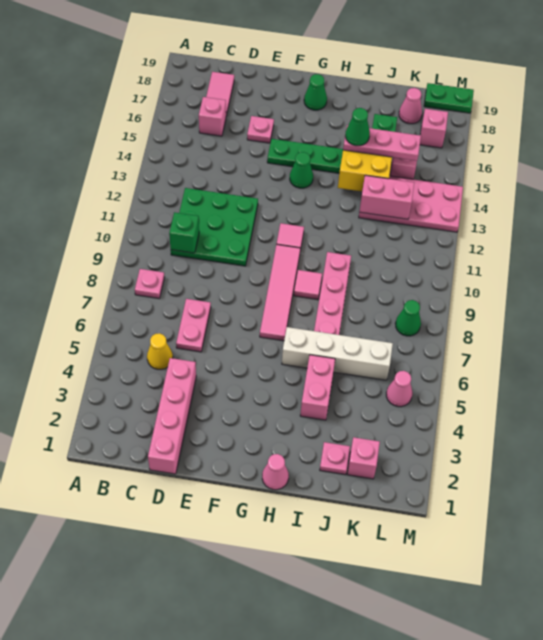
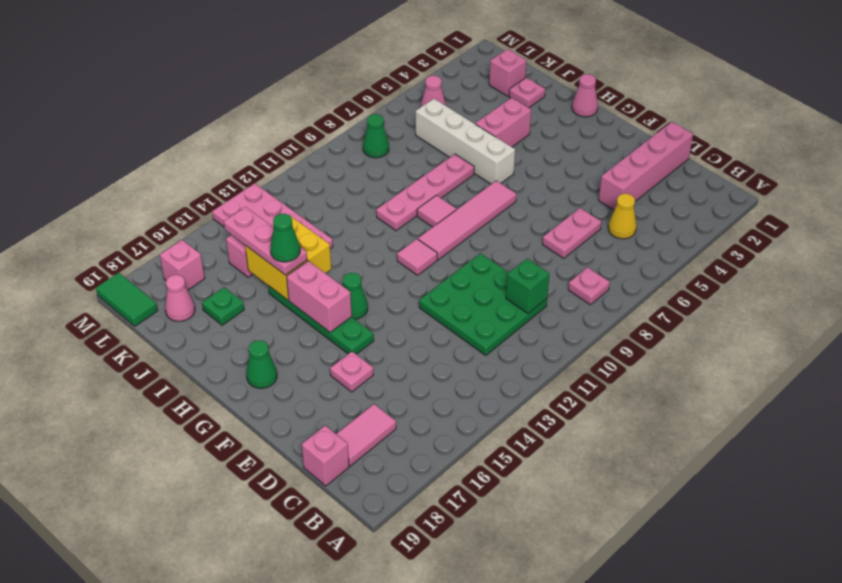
pink 1x1 brick [199,97,226,136] -> pink 1x1 brick moved to [302,426,349,486]
pink 1x2 brick [359,175,414,219] -> pink 1x2 brick moved to [286,261,352,332]
green 1x2 plate [424,83,474,113] -> green 1x2 tile [96,273,158,326]

